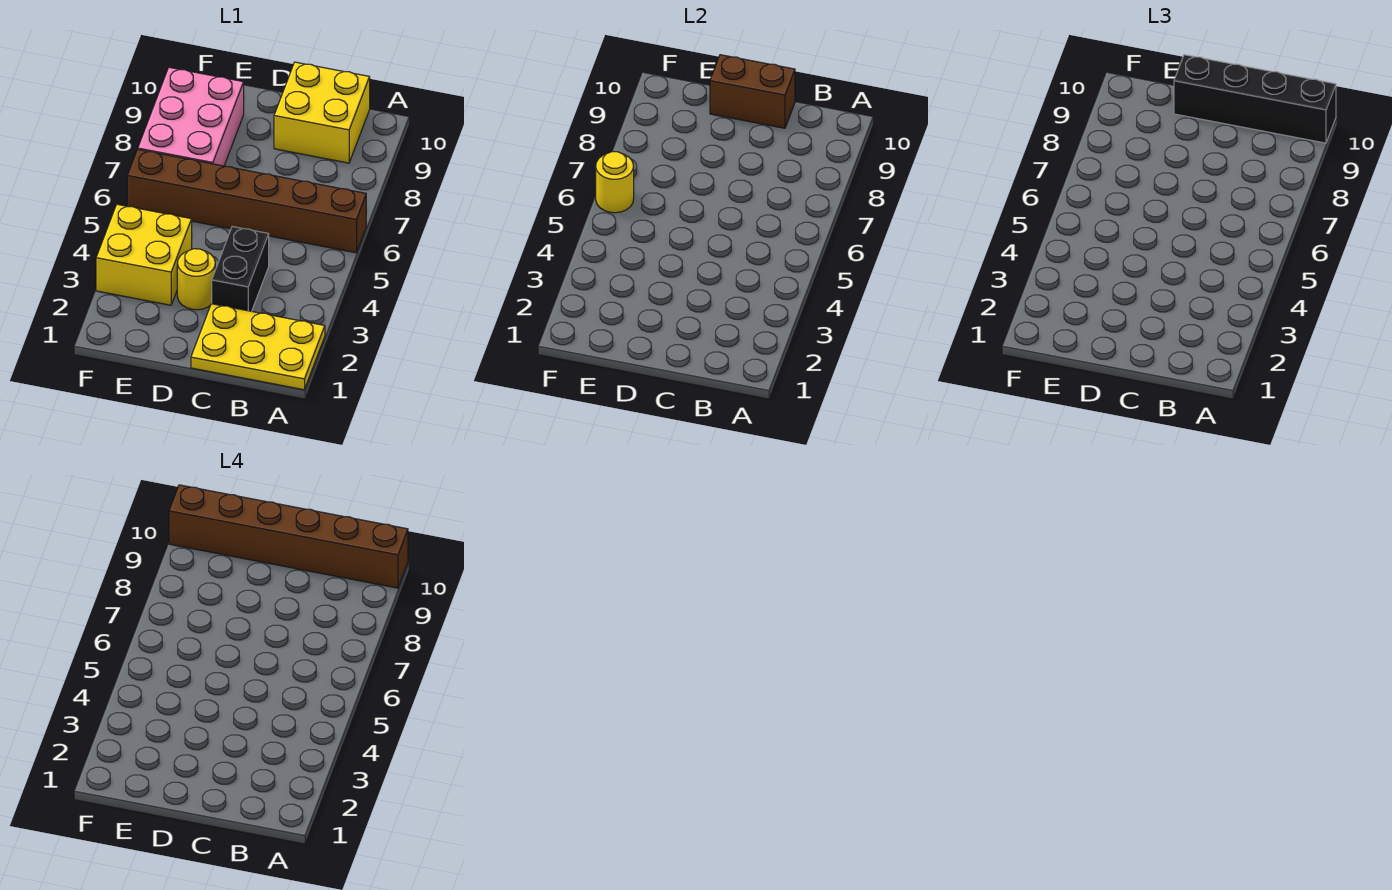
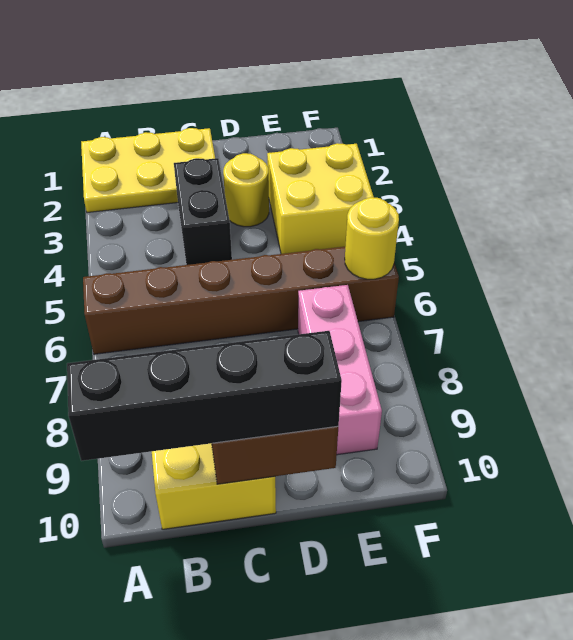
brown 1x6 brick [169,485,408,588] -> none
pink 2x3 brick [138,67,244,166] -> pink 1x3 brick [298,285,382,455]

